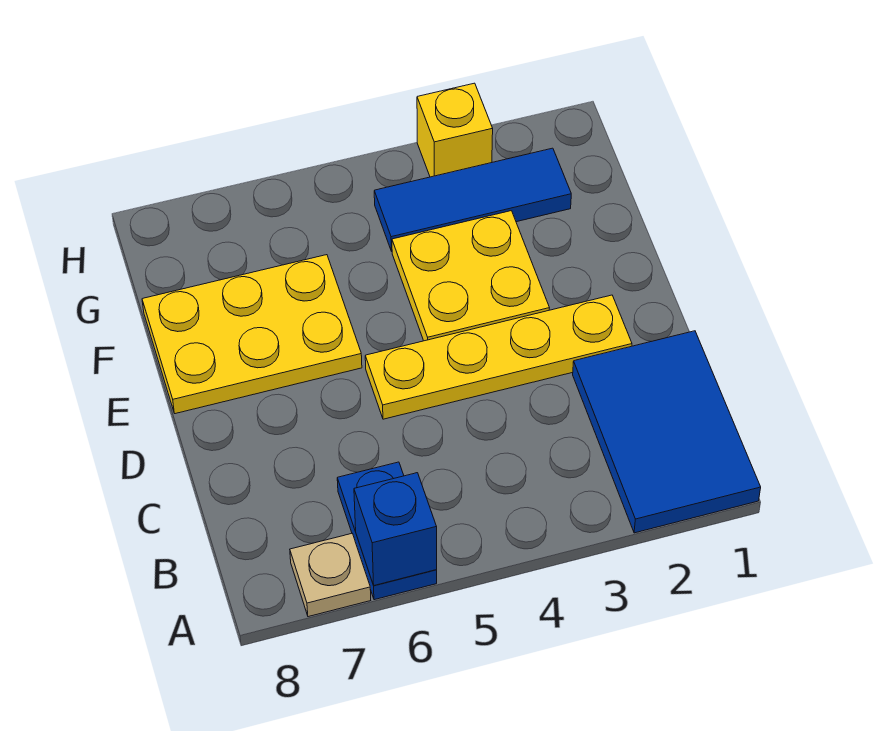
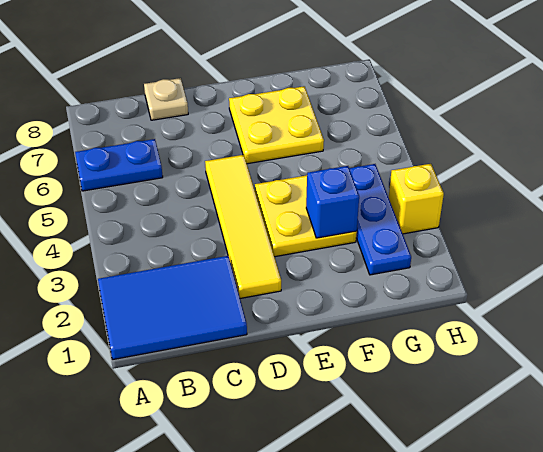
blue 1x1 brick [354,473,437,585] -> blue 1x1 brick moved to [306,166,359,238]
tan 1x1 plate [290,534,371,617] -> tan 1x1 plate moved to [144,78,188,120]
yellow 1x4 plate [365,295,632,419] -> yellow 1x4 tile [205,155,281,298]
yellow 2x3 plate [142,255,362,414] -> yellow 2x2 plate [229,86,324,164]
blue 1x3 tile [374,148,571,251] -> blue 1x3 plate [349,164,411,275]

